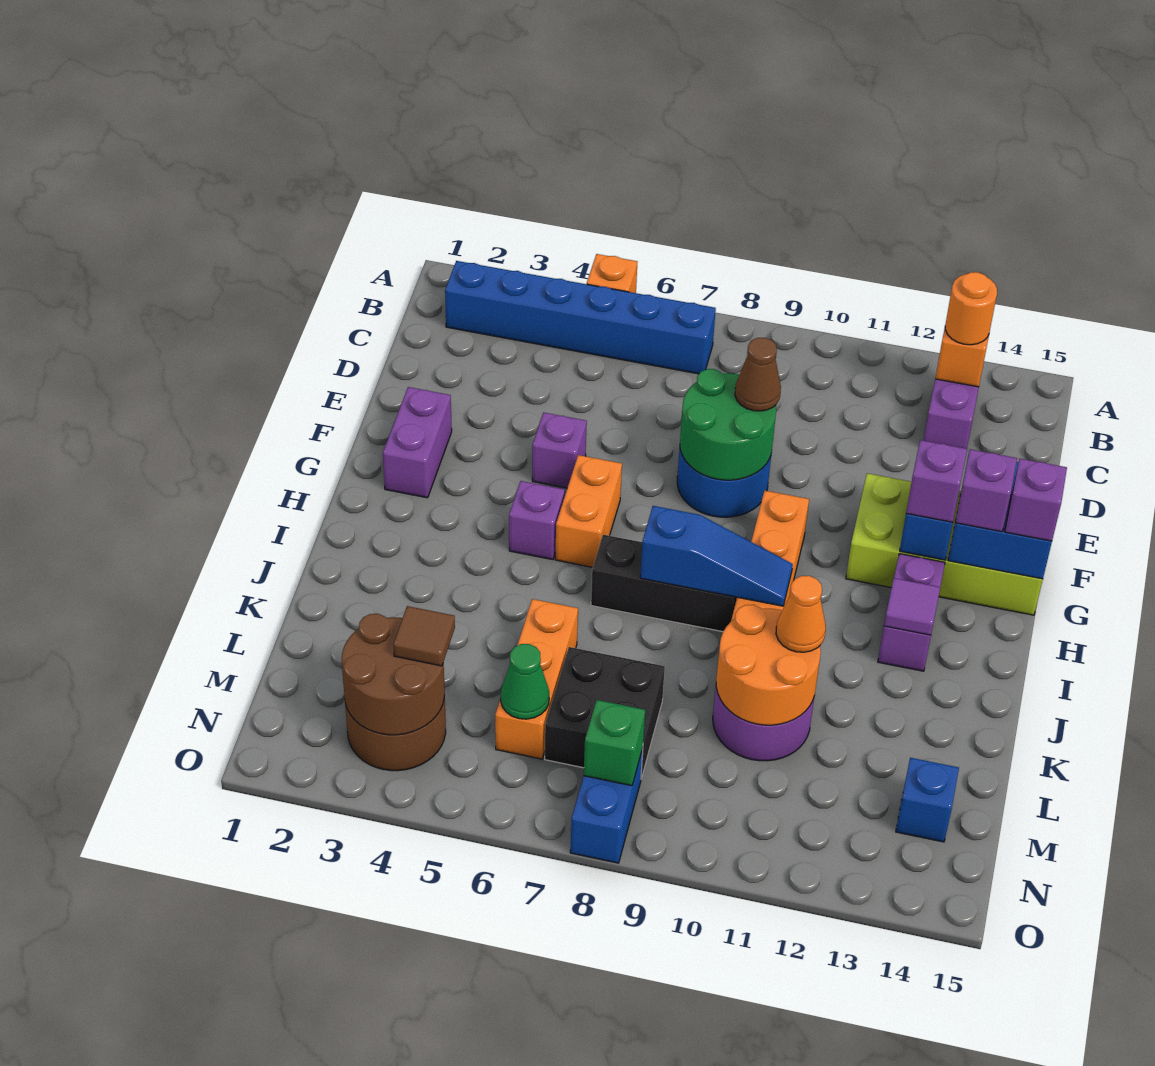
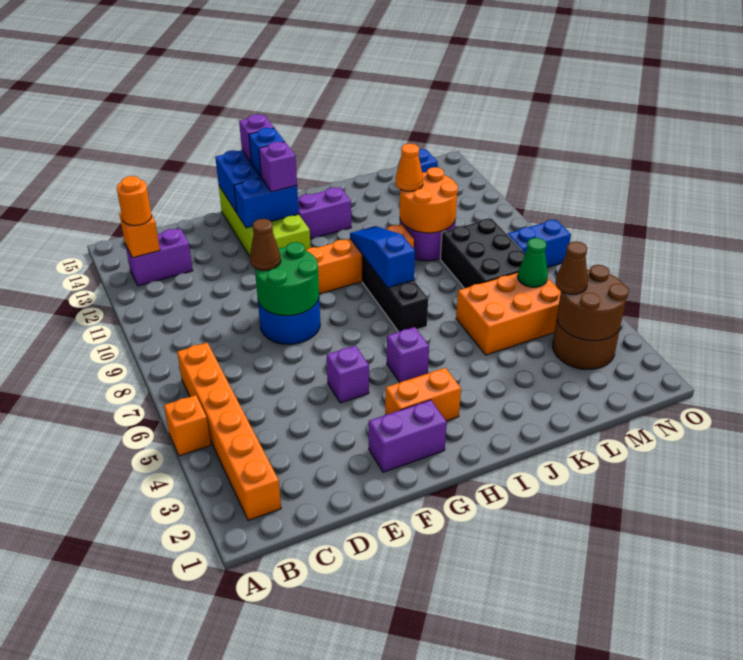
blue 1x6 brick [445,261,716,374] -> orange 1x6 brick [177,343,281,521]
orange 1x2 brick [555,455,622,567] -> orange 1x2 brick moved to [385,368,461,421]
purple 1x1 brick [955,449,1017,532] -> blue 1x1 brick [249,128,285,176]
purple 1x1 tile [884,578,940,635] -> none
orange 1x3 brick [495,599,578,759] -> orange 2x3 brick [456,272,561,355]
black 2x2 brick [545,647,665,779] -> black 2x3 brick [440,218,525,288]
brown 1x1 tile [393,606,455,666] -> brown 1x1 cone [555,241,588,294]
green 1x1 brick [584,700,645,786] -> none

